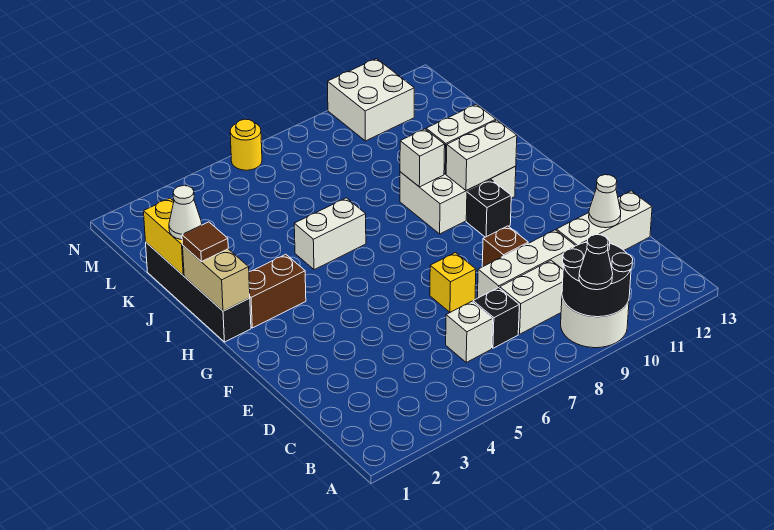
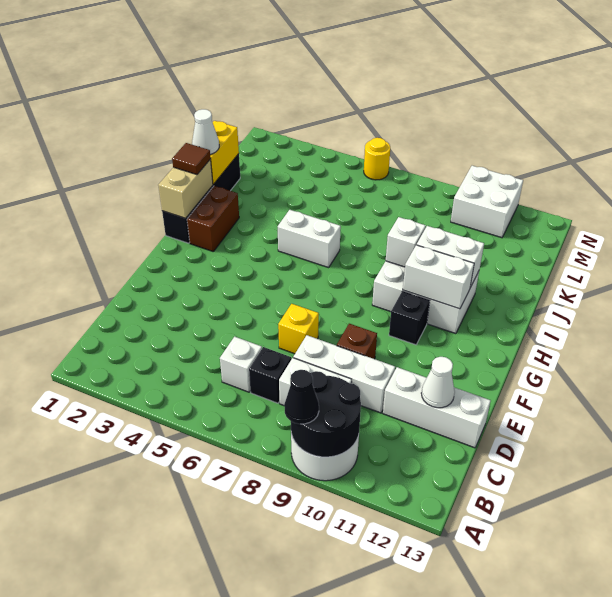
brown 1x2 brick [249,254,306,328] -> brown 1x2 brick turned to [187,186,239,251]

